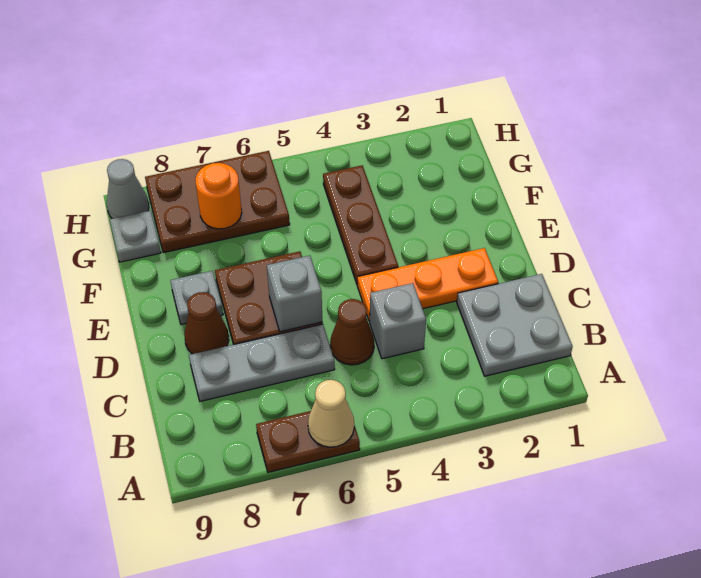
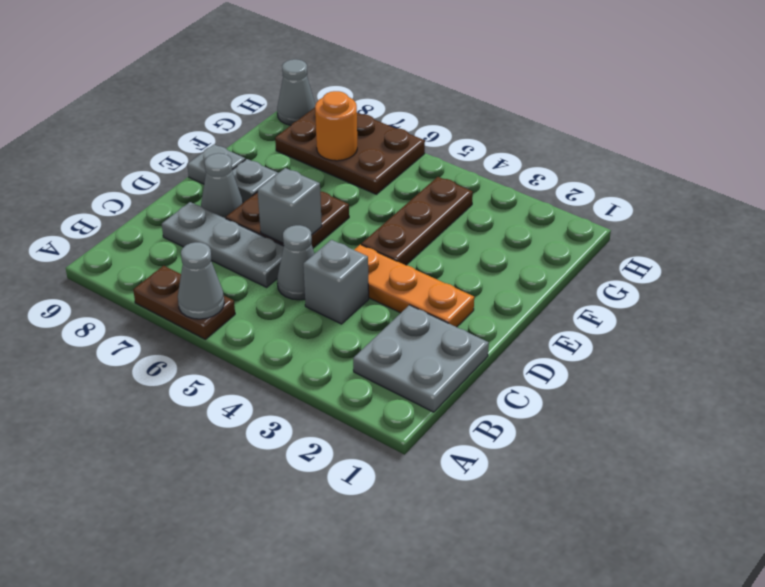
tan 1x1 cone [308,380,354,447] -> grey 1x1 cone [178,242,224,319]
brown 1x1 cone [330,299,374,365] -> grey 1x1 cone [277,225,314,300]
brown 1x1 cone [184,292,229,354] -> grey 1x1 cone [201,153,243,218]
grey 1x1 plate [110,211,161,262] -> grey 1x1 plate moved to [187,144,245,184]

